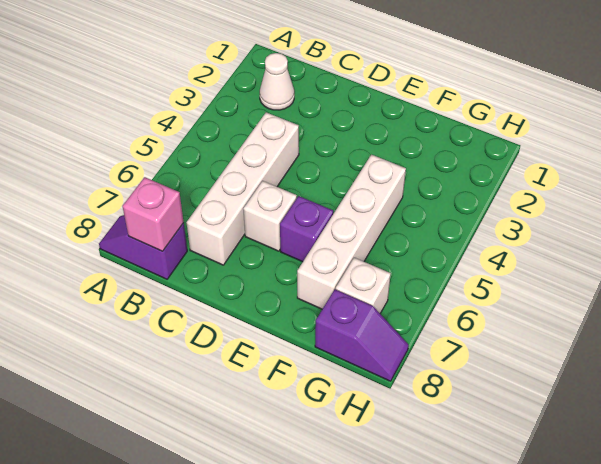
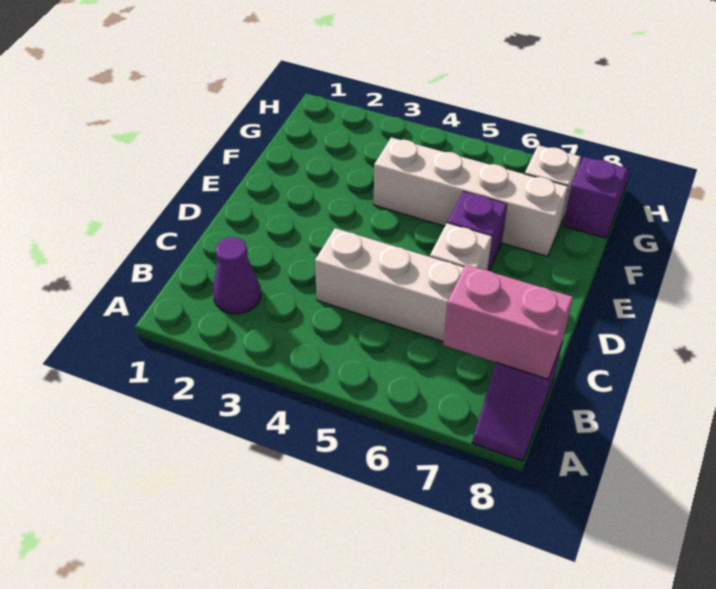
white 1x1 cone [260,53,294,110] -> purple 1x1 cone [213,237,261,314]
pink 1x1 brick [122,177,184,251] -> pink 1x2 brick [443,265,573,379]

